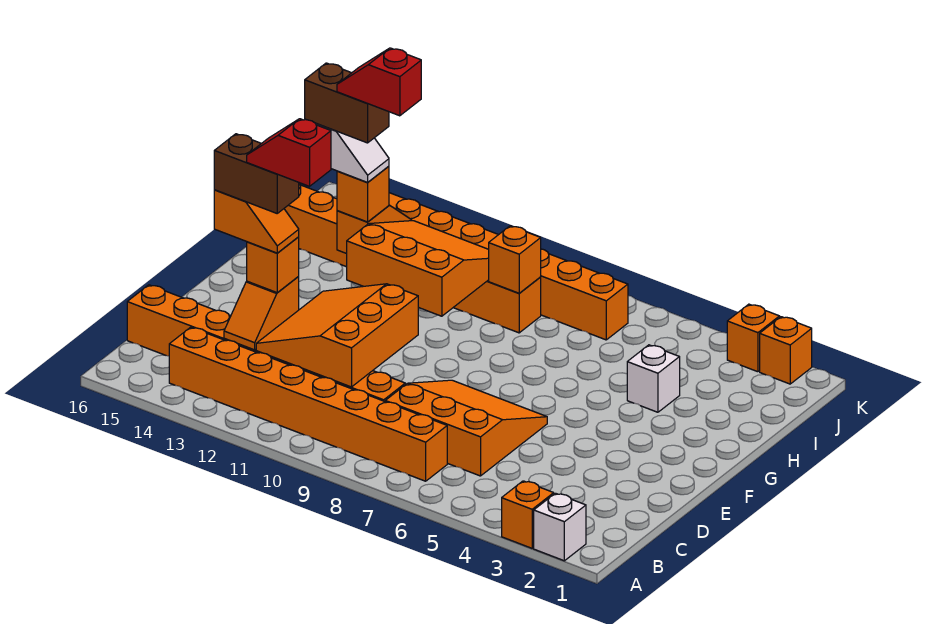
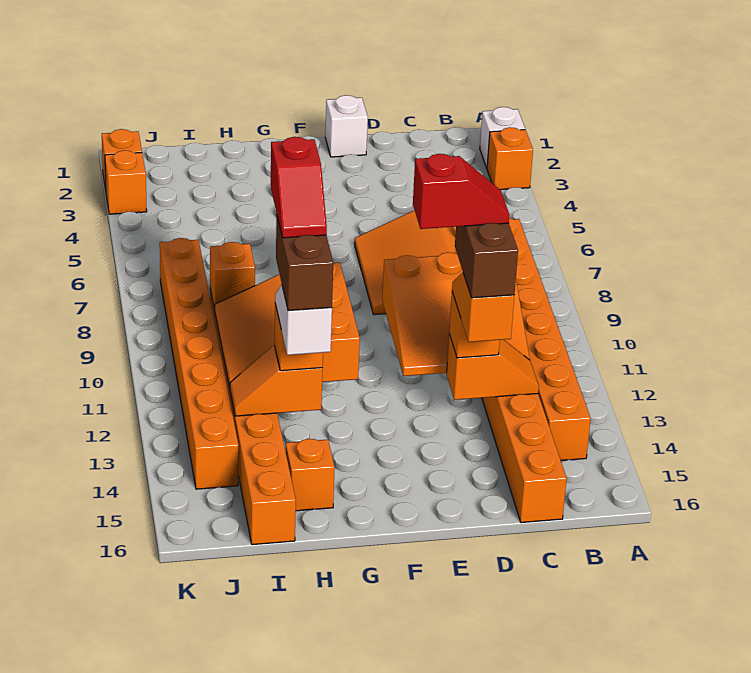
red 1x2 slope [247,119,331,186] -> red 1x2 slope turned to [413,154,509,229]
white 1x1 brick [627,345,680,412] -> white 1x1 brick moved to [325,95,368,157]
none -> orange 1x1 brick [286,439,335,511]

